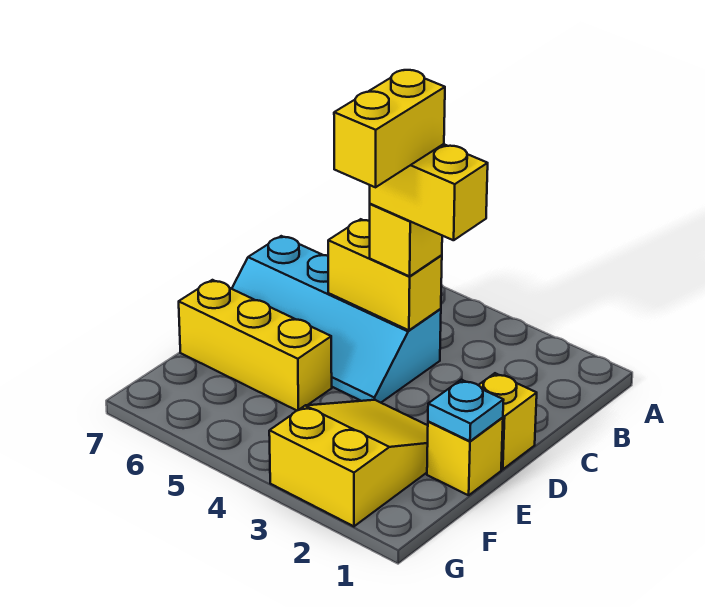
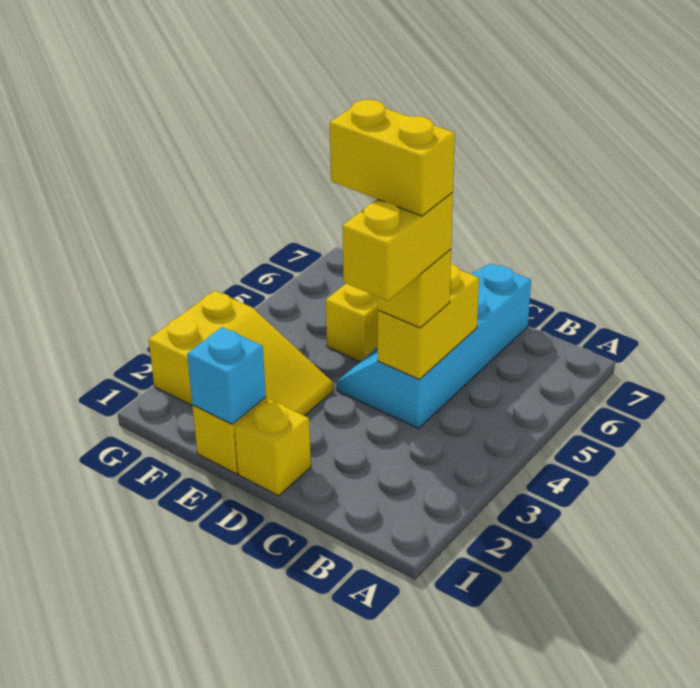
cyan 1x1 plate [428,380,504,441] -> cyan 1x1 brick [187,327,266,424]

